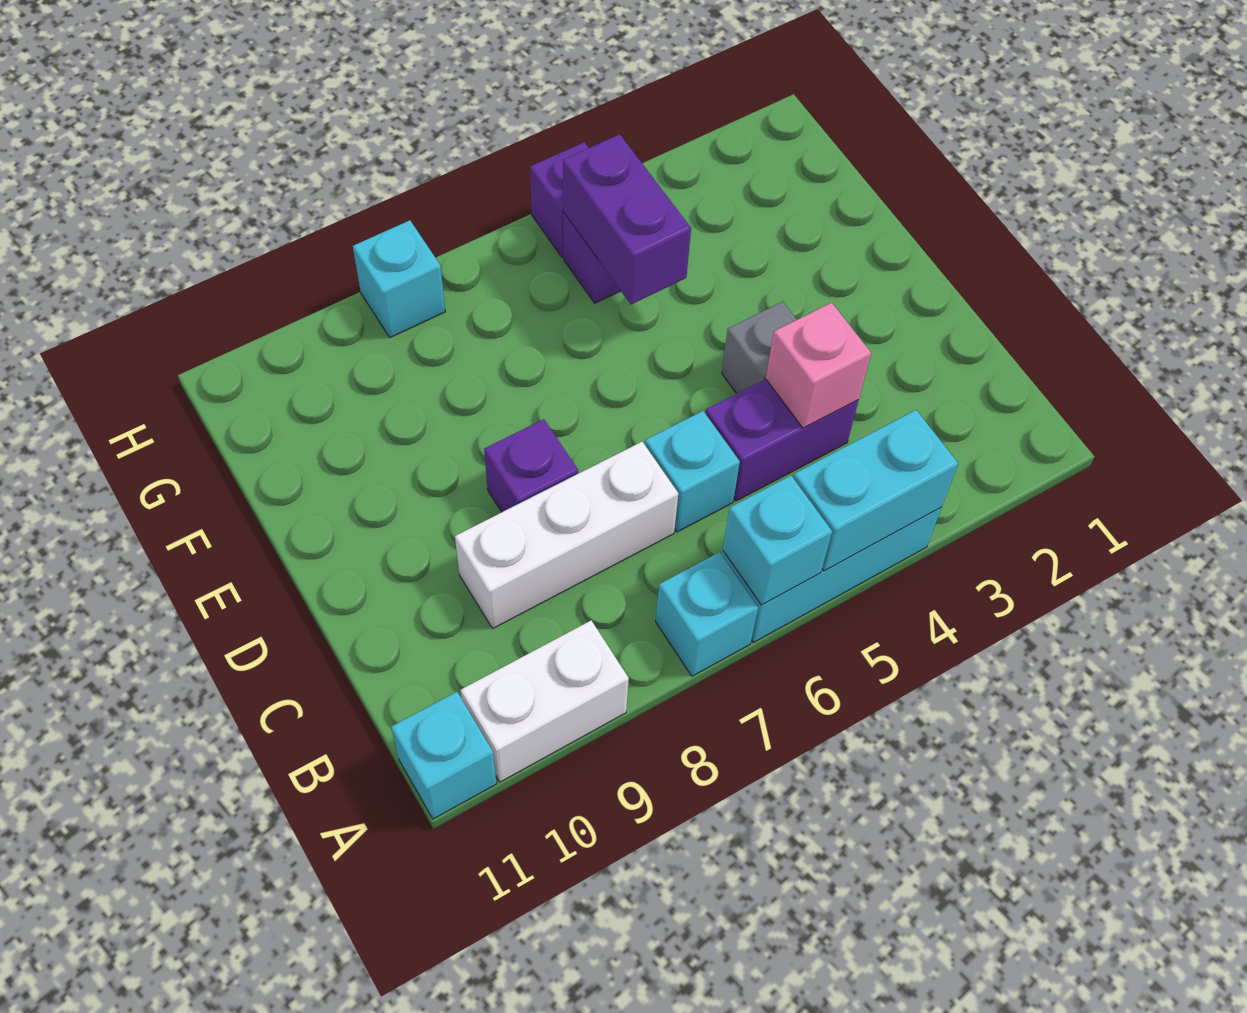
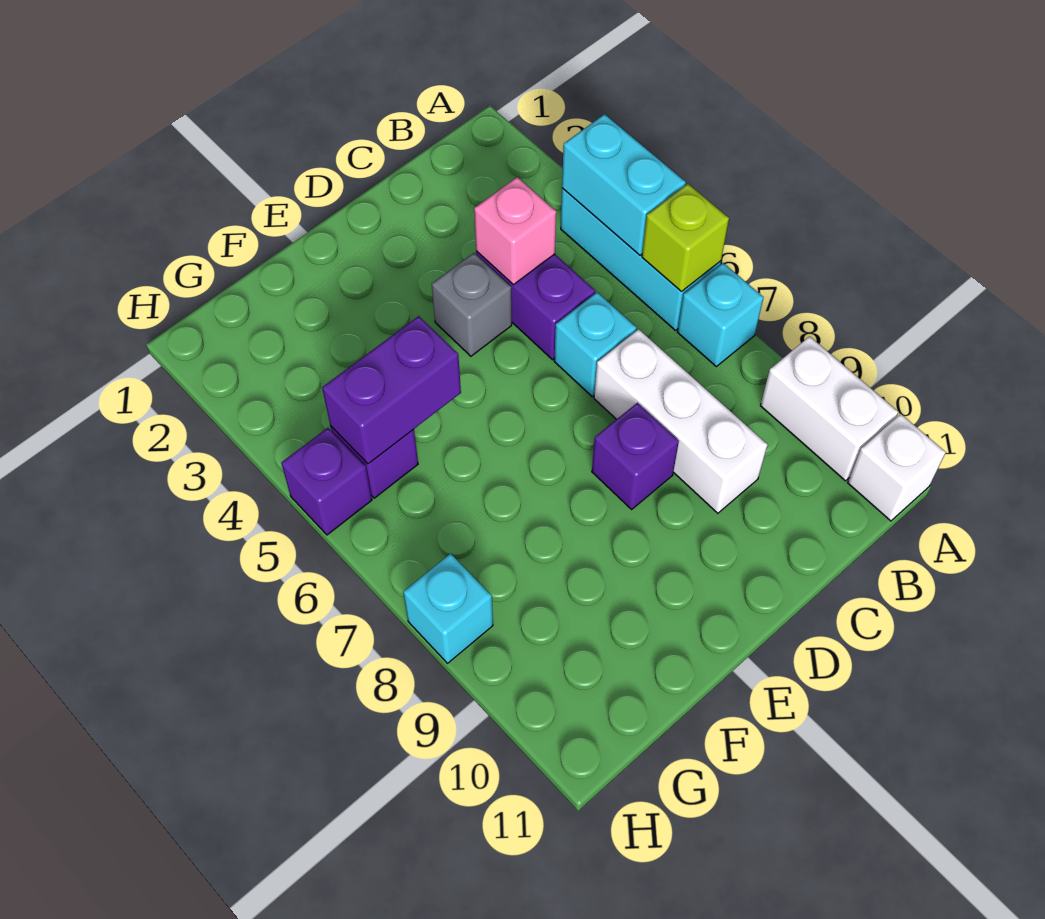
cyan 1x1 brick [723,476,832,605] -> lime 1x1 brick [642,184,729,291]
cyan 1x1 brick [391,692,497,819] -> white 1x1 brick [848,414,946,521]

